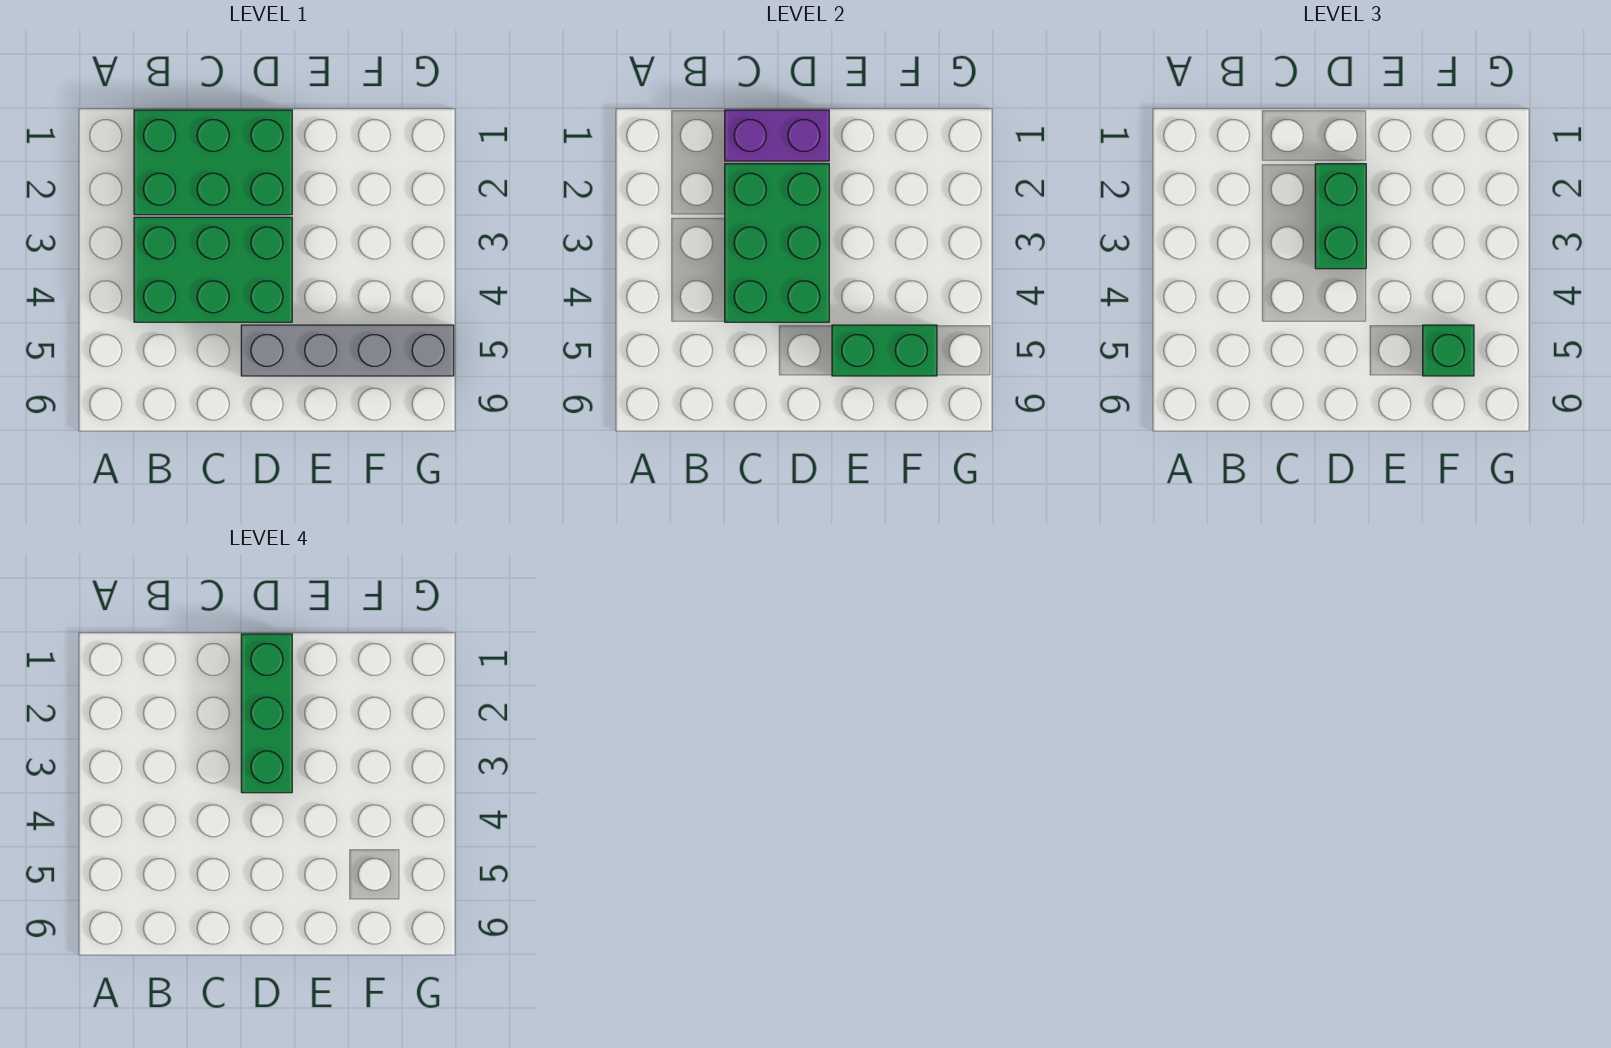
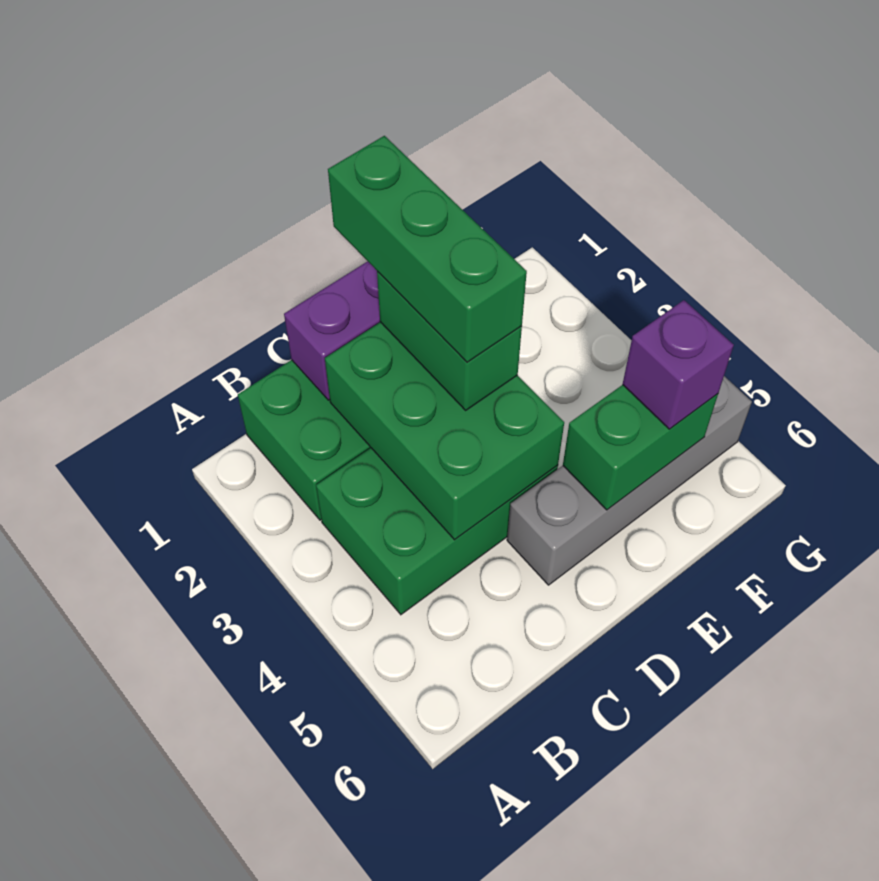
green 1x1 brick [1423,325,1474,376] -> purple 1x1 brick [623,300,734,429]

